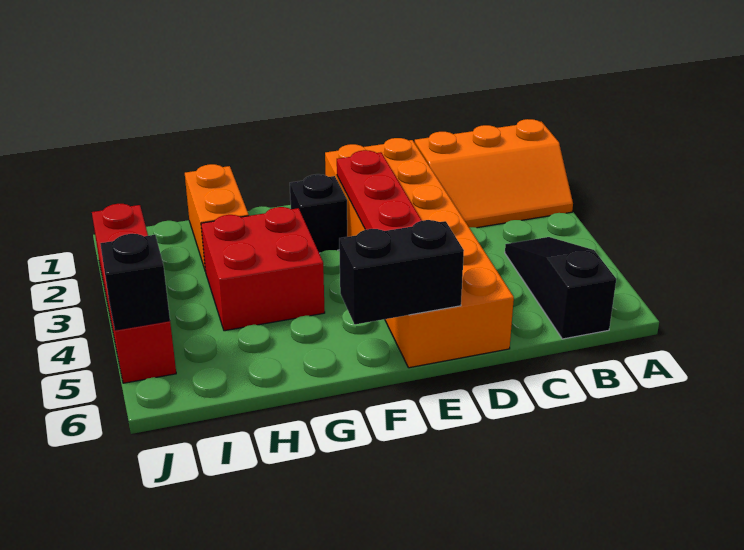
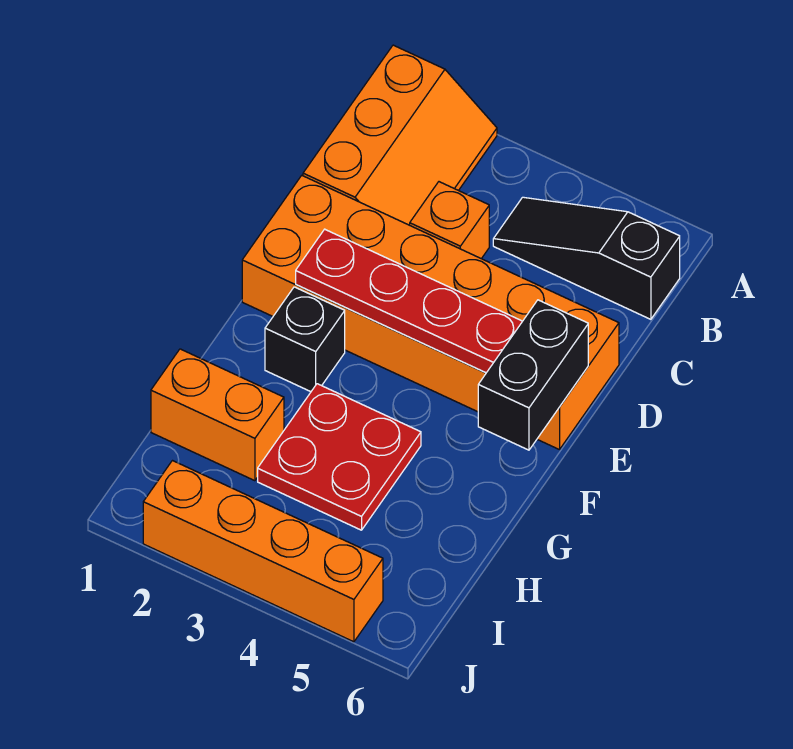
none -> orange 1x1 brick [410,182,489,259]
red 2x2 brick [201,207,325,331] -> red 2x2 plate [258,384,421,530]
red 1x4 brick [92,204,176,383] -> orange 1x4 brick [143,461,383,642]
black 1x1 brick [100,234,170,330] -> none

